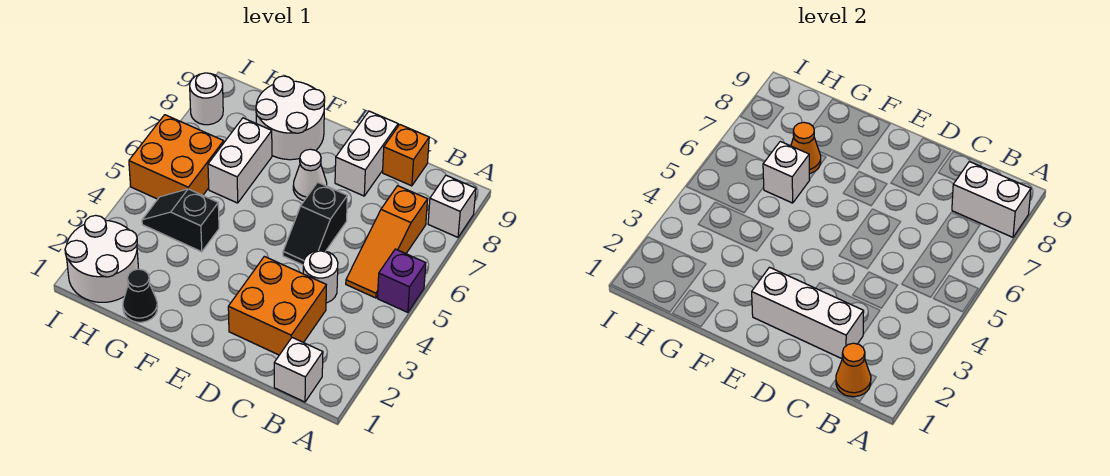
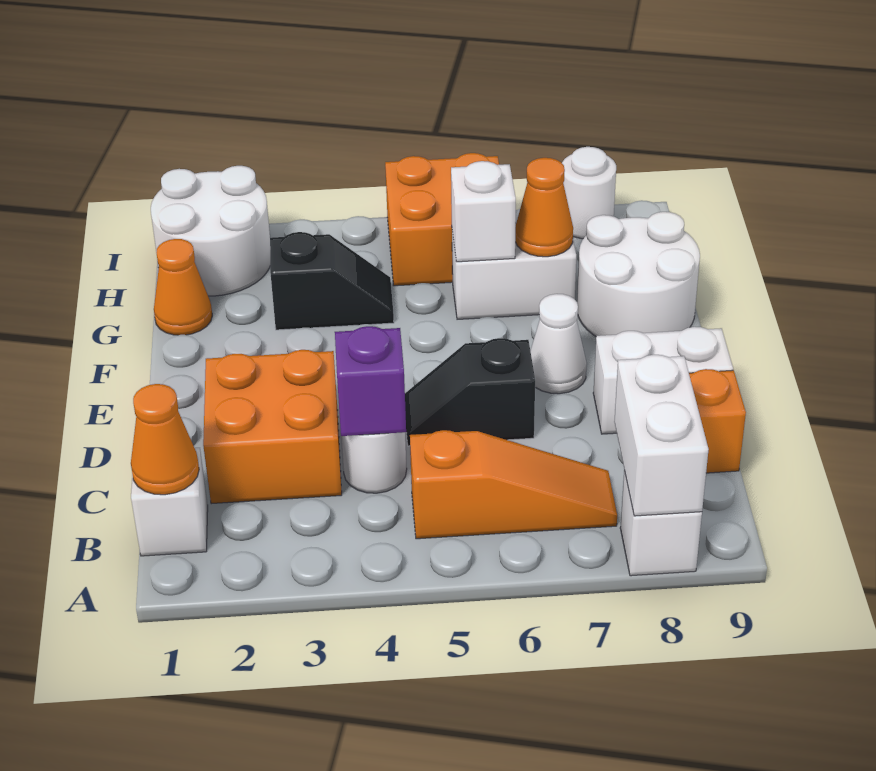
purple 1x1 brick [377,249,426,312] -> purple 1x1 brick moved to [335,326,406,436]
orange 1x3 slope [346,186,428,298] -> orange 1x3 slope turned to [410,430,617,539]
white 1x3 brick [752,267,864,359] -> none
black 1x1 cone [123,269,158,322] -> orange 1x1 cone [154,239,212,335]
black 1x2 slope [142,189,219,252] -> black 1x2 slope turned to [270,232,394,330]

